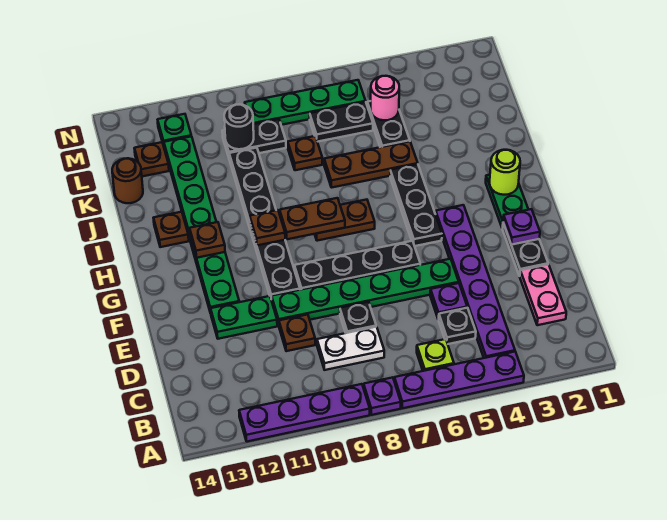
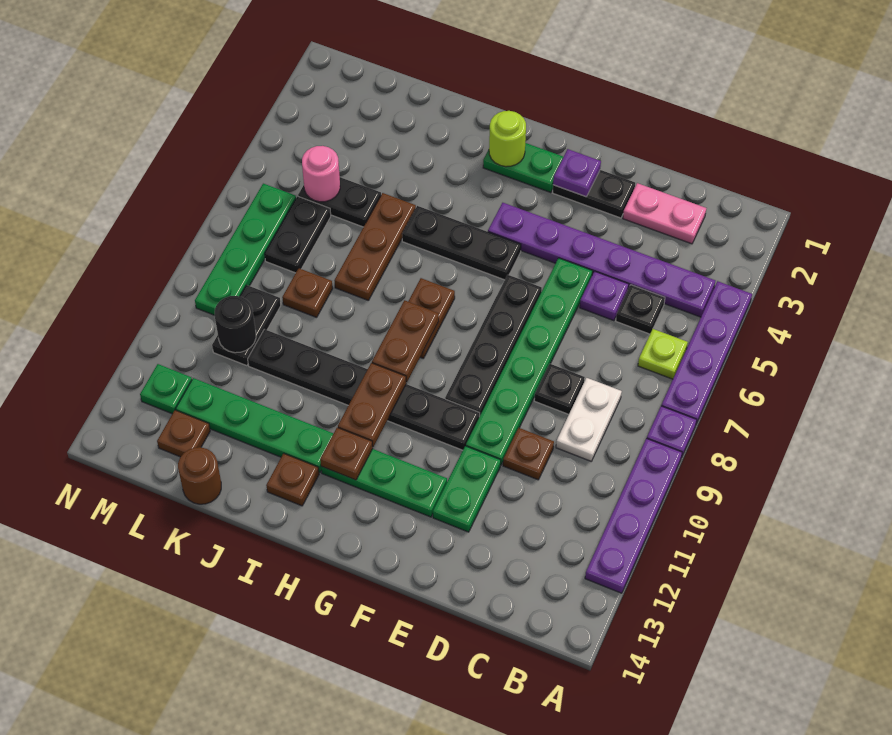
brown 1x1 plate [250,210,285,245] -> brown 1x2 plate [338,363,406,447]

